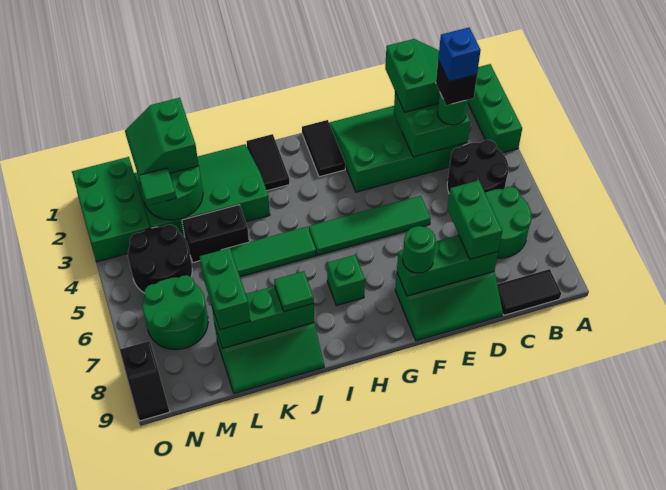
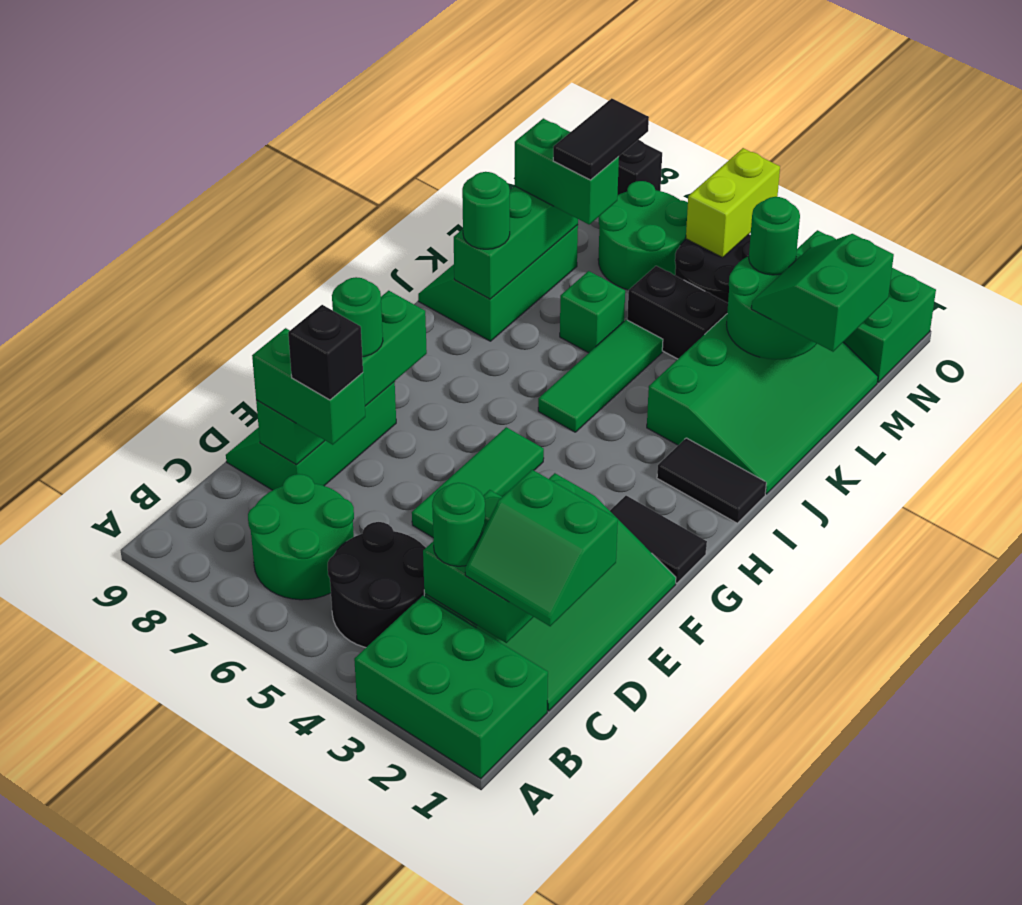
green 1x3 brick [468,64,522,153] -> green 2x3 brick [354,595,548,779]
black 1x2 tile [497,269,561,315] -> black 1x2 tile moved to [553,98,649,180]
black 1x1 brick [436,60,477,105] -> black 1x1 brick moved to [288,305,363,400]
blue 1x1 brick [438,28,481,82] -> none
green 1x3 brick [397,235,498,296] -> green 1x4 brick [256,291,427,465]
green 1x4 tile [309,196,431,255] -> green 1x3 tile [412,427,544,537]
green 1x1 brick [327,255,365,306] -> green 1x1 brick moved to [560,271,625,353]
green 1x1 tile [274,271,314,312] -> green 1x1 round brick [462,172,510,249]
black 1x2 brick [182,205,249,262] -> black 1x2 brick turned to [627,266,728,359]
green 2x2 slope [125,98,199,177] -> green 2x2 slope turned to [751,234,894,352]
green 1x1 tile [139,168,176,206] -> green 1x1 round brick [749,197,800,275]
none -> lime 1x2 brick [686,148,780,257]

